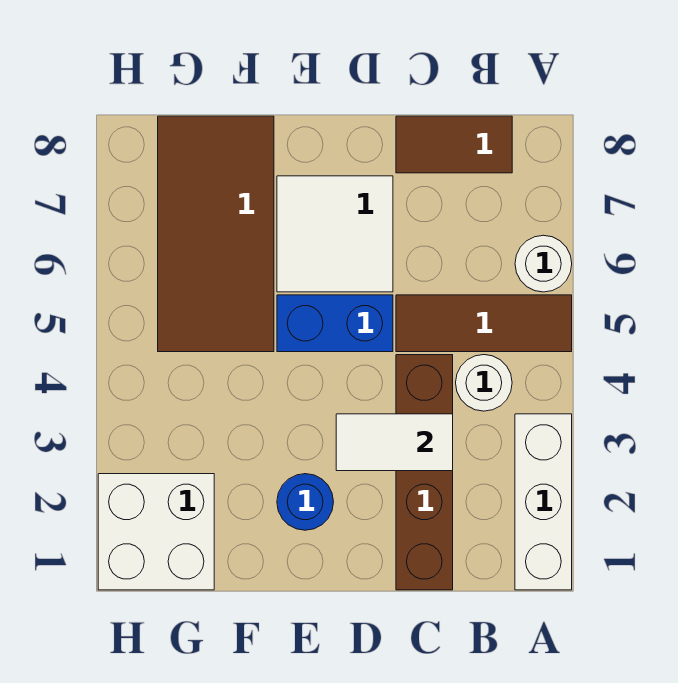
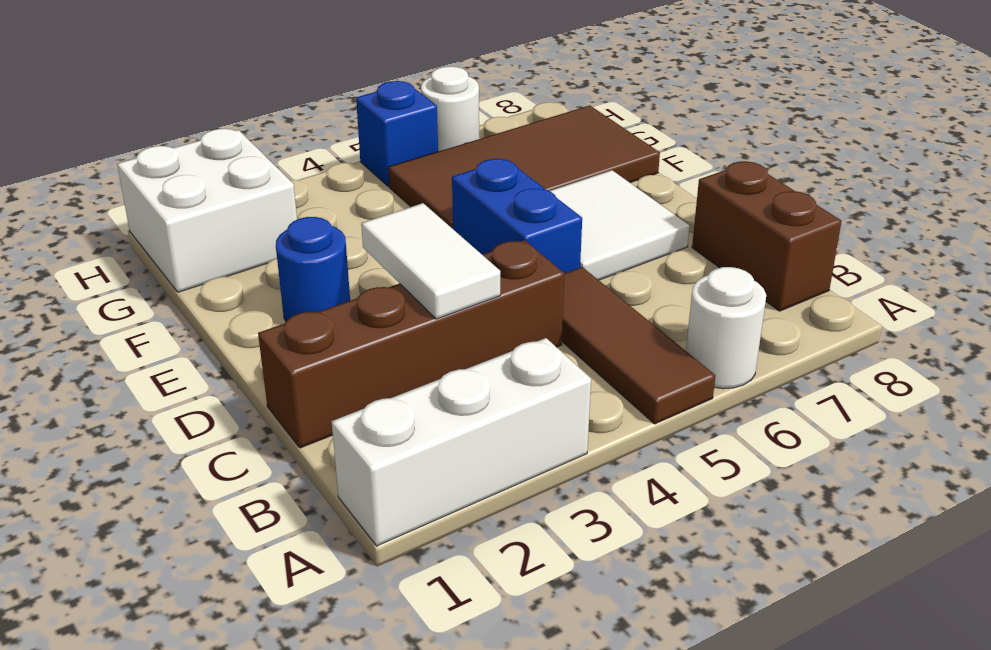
white 1x1 round brick [456,355,512,411] -> white 1x1 round brick moved to [421,66,479,151]
brown 1x2 tile [396,116,512,173] -> brown 1x2 brick [692,161,841,311]
none -> blue 1x1 brick [356,81,438,186]

